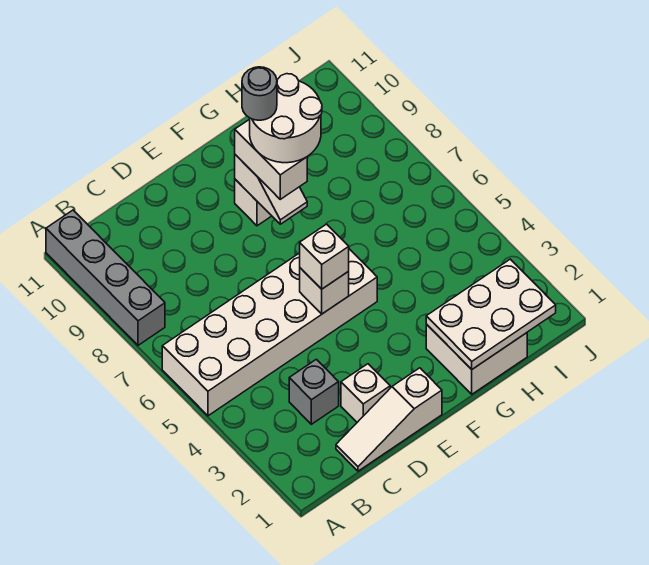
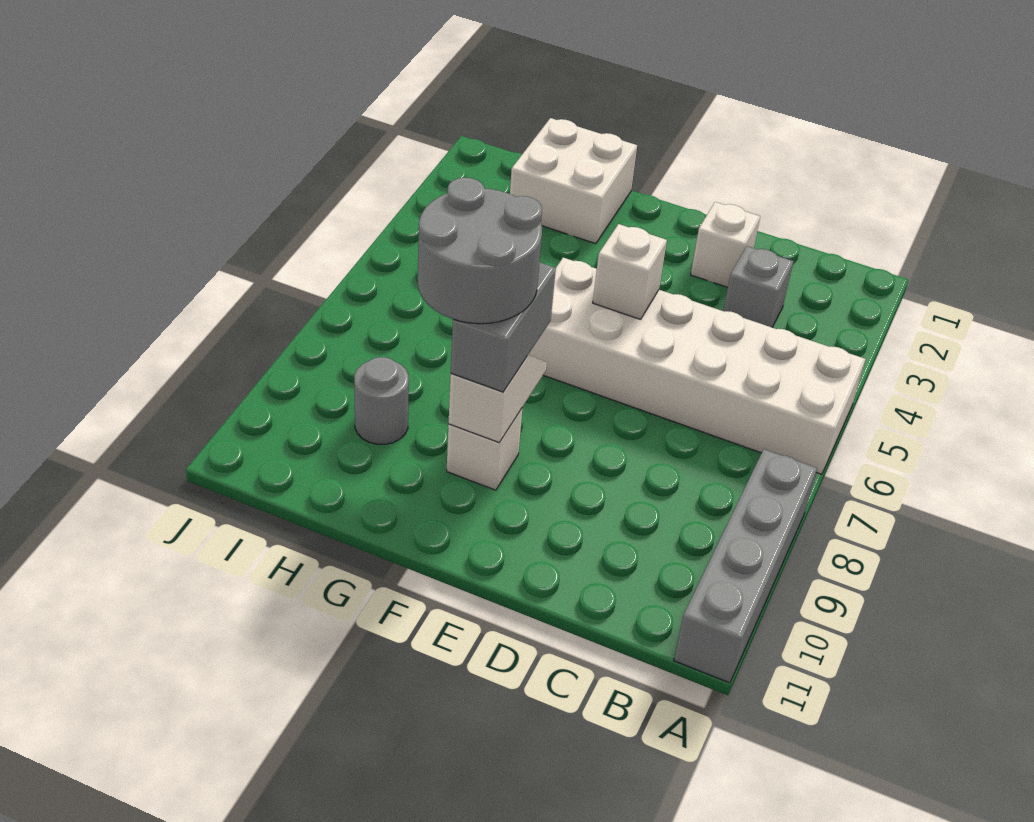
white 1x3 slope [336,368,442,471] -> none
white 1x1 brick [300,224,349,289] -> none
white 1x2 brick [235,119,307,199] -> grey 1x2 brick [451,262,556,392]
white 2x2 round brick [250,74,322,163] -> grey 2x2 round brick [418,178,542,324]
grey 1x1 round brick [242,67,277,120] -> grey 1x1 round brick moved to [354,357,409,444]
white 2x3 plate [426,259,556,369] -> none

